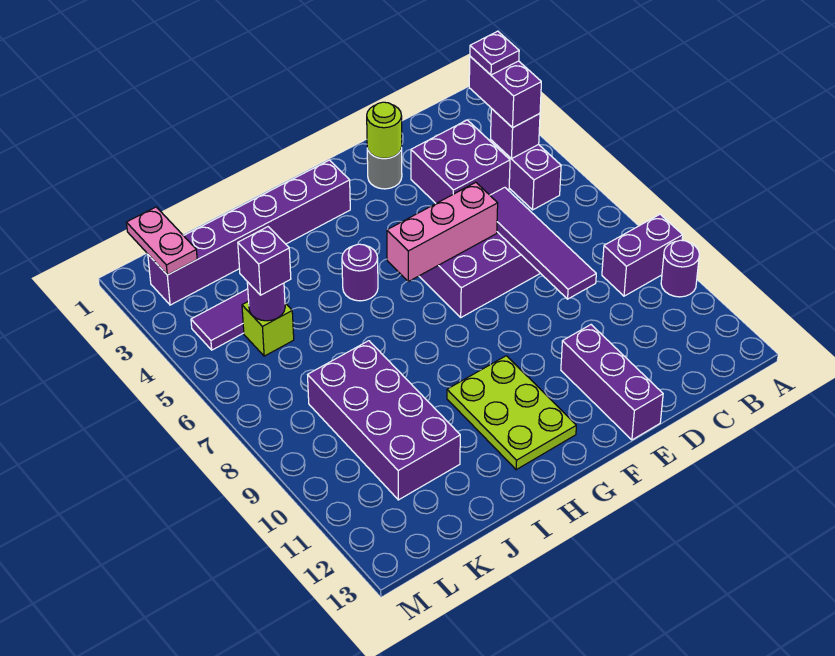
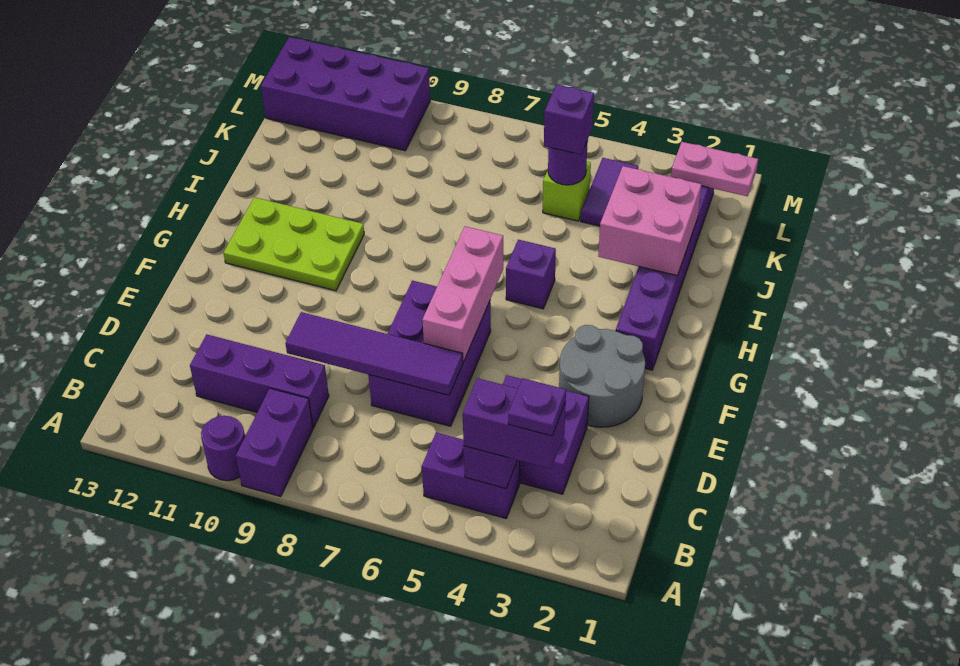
grey 1x1 round brick [367,148,402,189] -> grey 2x2 round brick [559,325,645,427]
lime 1x1 round brick [367,102,402,158] -> none
purple 1x3 brick [561,325,663,440] -> purple 1x3 brick moved to [190,335,329,427]
purple 1x1 round brick [342,244,378,301] -> purple 1x1 brick [506,240,556,309]
none -> pink 2x2 brick [598,166,702,276]
purple 2x4 brick [308,341,460,500] -> purple 2x4 brick moved to [261,37,430,151]

